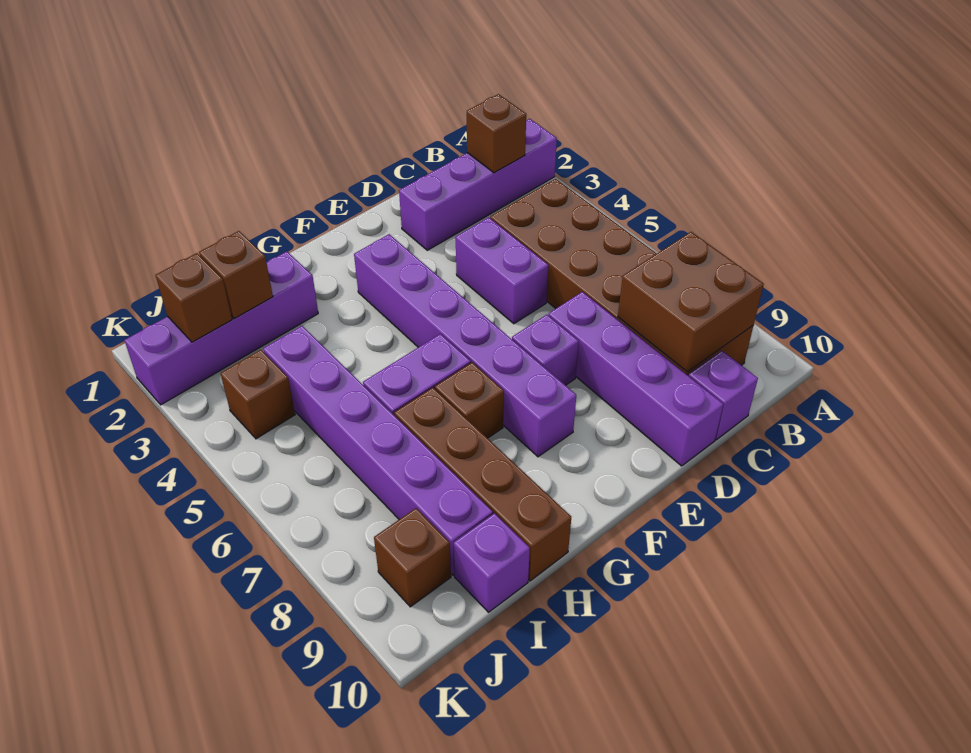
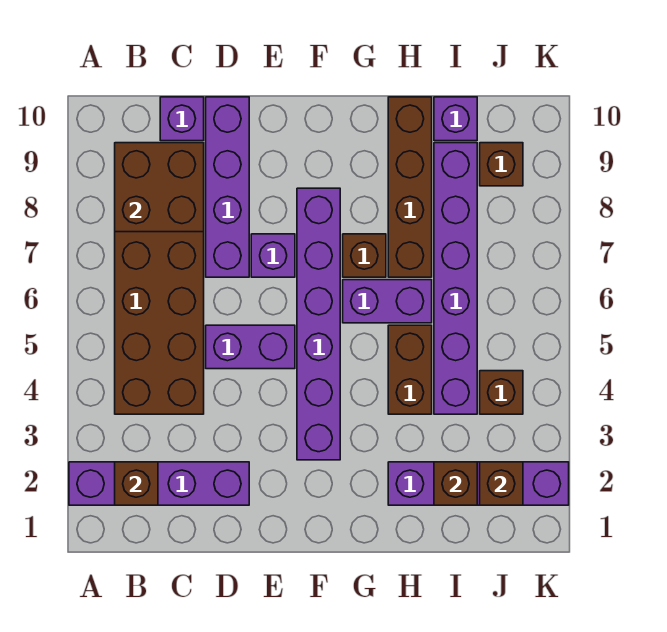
purple 1x2 brick [456,217,548,324] -> purple 1x2 brick turned to [206,325,295,369]
none -> brown 1x2 brick [388,325,432,414]

